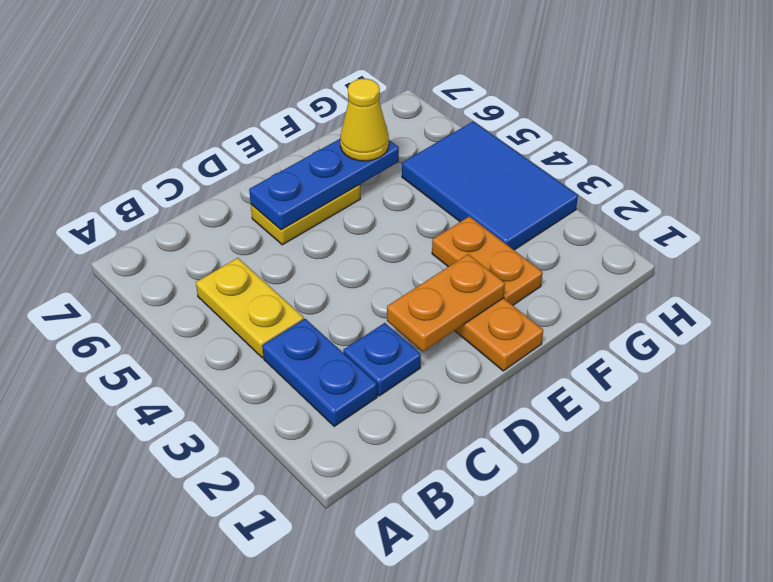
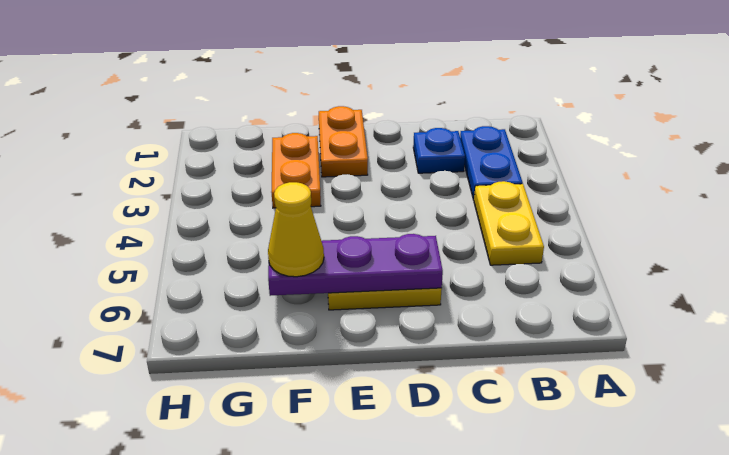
orange 1x2 plate [387,254,505,352] -> none
blue 1x3 plate [249,139,399,230] -> purple 1x3 plate [268,234,443,296]
blue 2x3 tile [402,121,578,250] -> none

